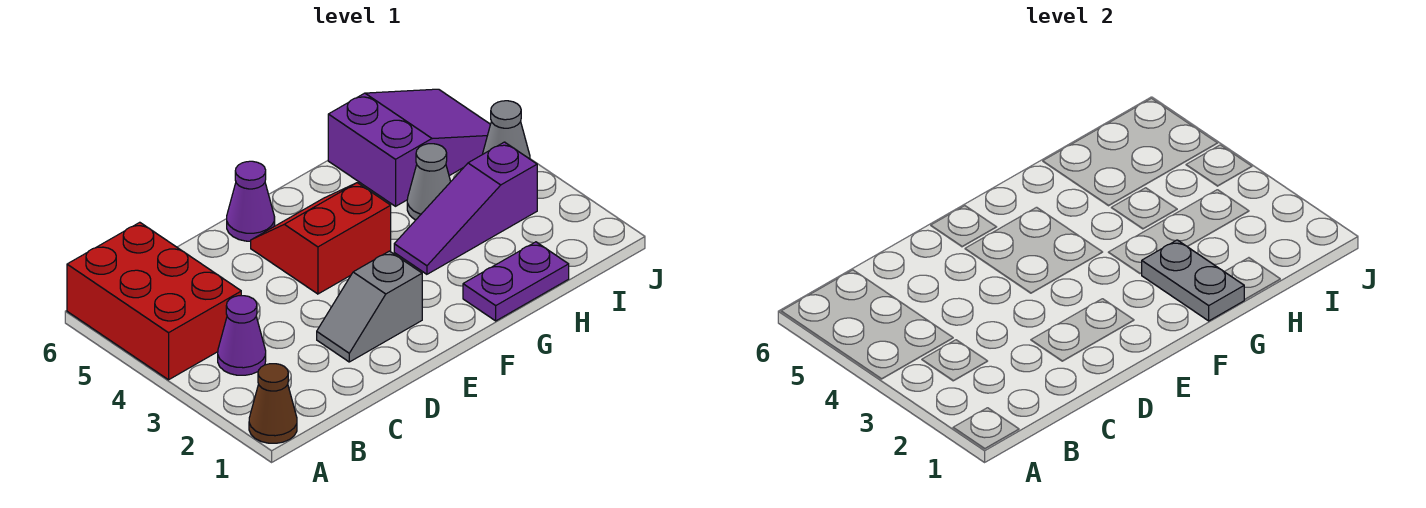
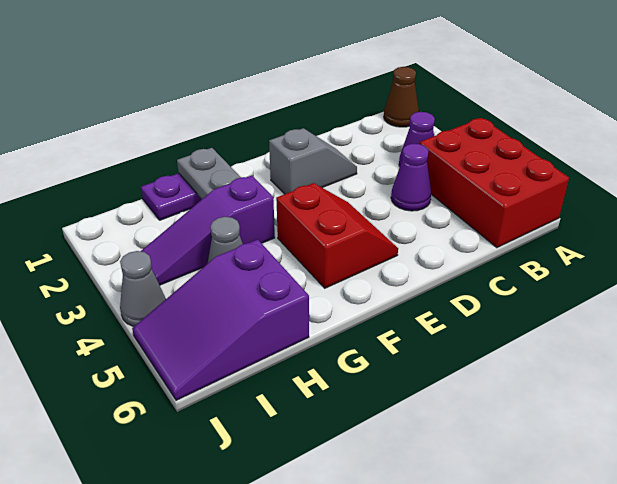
red 2x2 slope [251,183,391,294] -> red 2x2 slope turned to [276,183,398,288]
purple 1x1 cone [227,161,275,241] -> purple 1x1 cone moved to [391,144,431,211]
purple 1x3 slope [394,142,537,274] -> purple 1x3 slope turned to [141,175,275,285]

